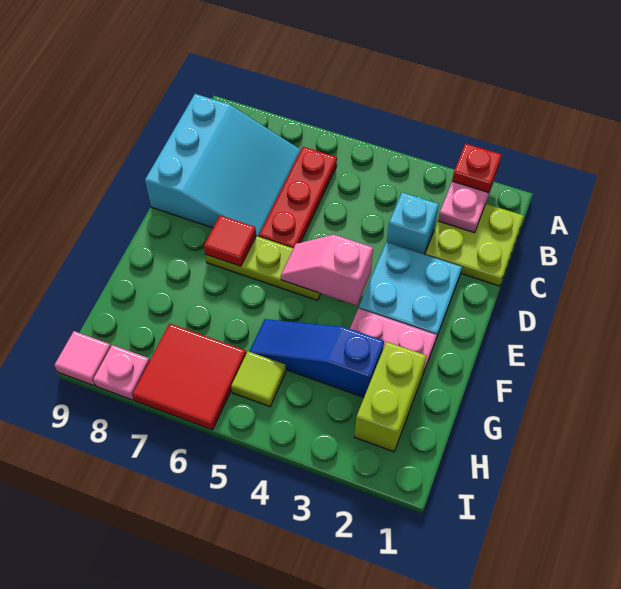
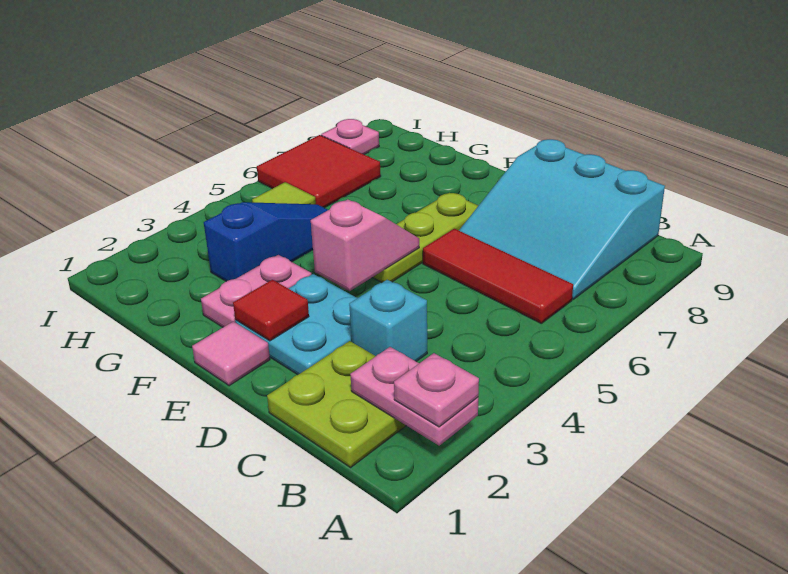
red 1x1 plate [452,144,501,193] -> pink 1x1 plate [394,353,479,427]
red 1x3 plate [259,147,337,248] -> red 1x3 tile [423,229,573,323]
red 1x1 tile [204,215,256,266] -> red 1x1 tile moved to [233,280,309,341]
lime 1x2 brick [354,342,426,452] -> none
pink 1x1 tile [54,331,111,386] -> pink 1x1 tile moved to [192,321,270,386]

